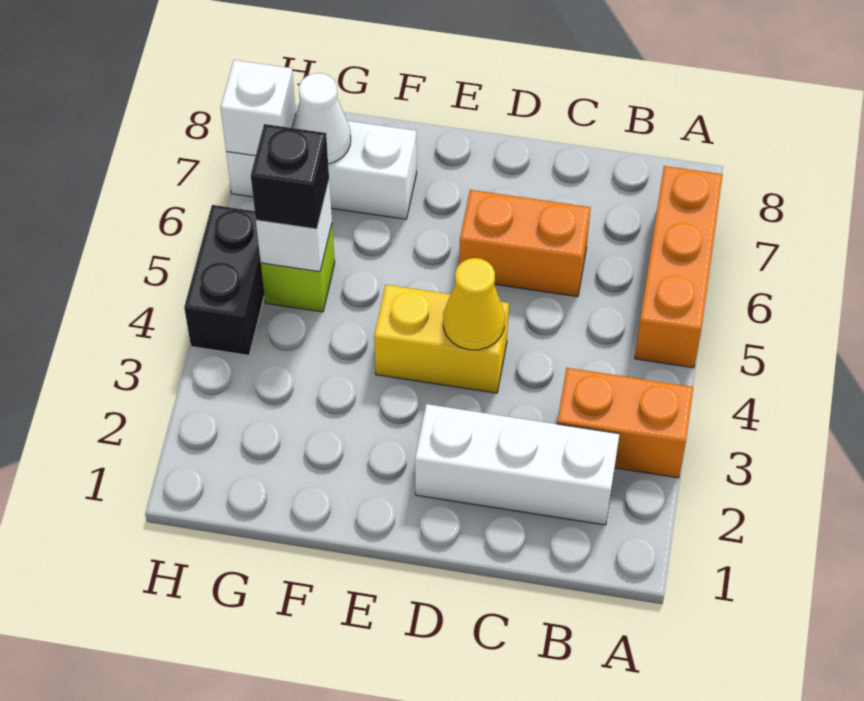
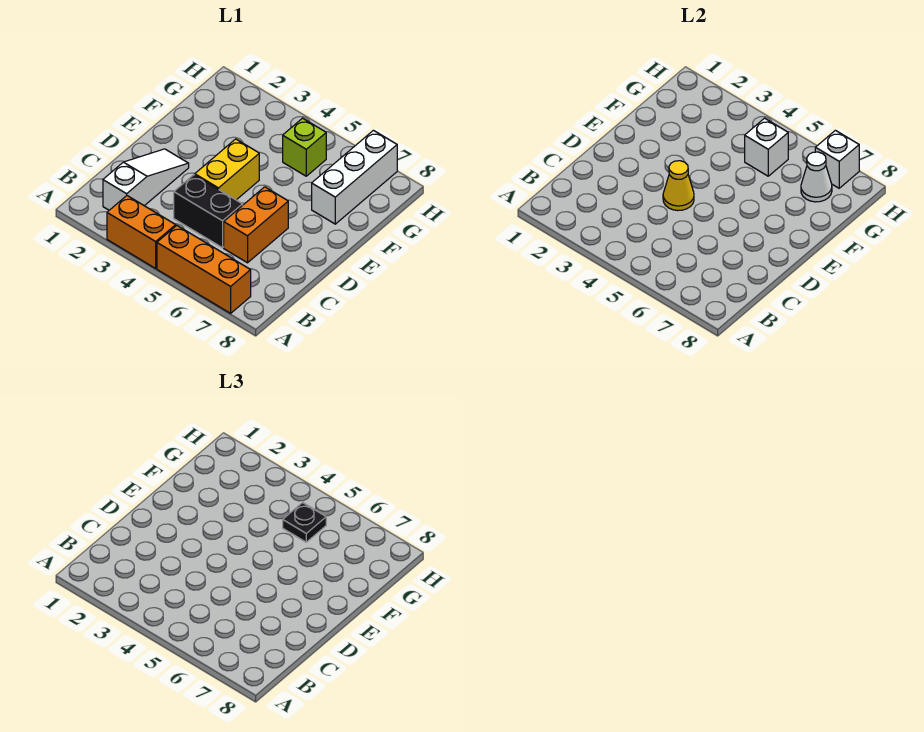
orange 1x2 brick [557,368,693,478] -> orange 1x2 brick turned to [107,196,176,268]
white 1x3 brick [415,404,619,525] -> white 1x3 slope [103,149,189,210]
black 1x1 brick [251,124,329,229] -> black 1x1 plate [283,503,326,542]
black 1x2 brick [184,205,264,355] -> black 1x2 brick moved to [174,175,243,248]

